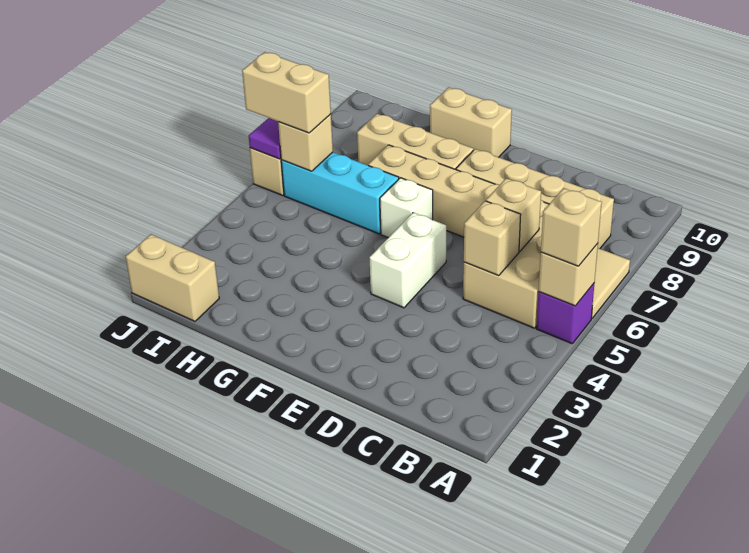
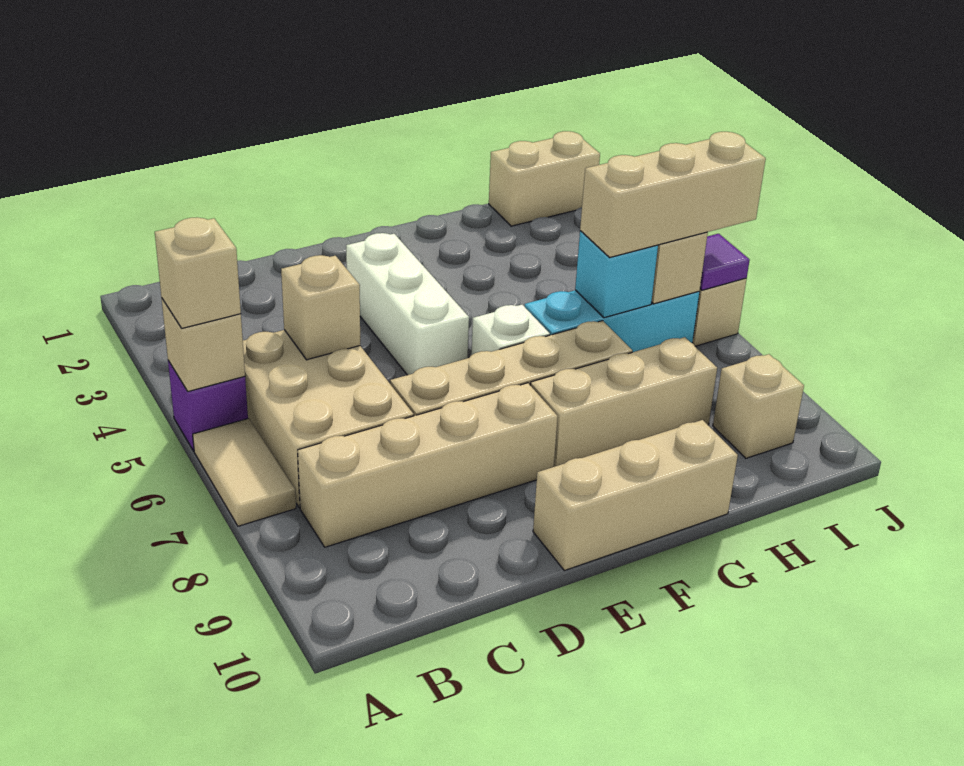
tan 1x1 brick [486,178,541,252] -> tan 1x1 brick moved to [713,354,804,458]
white 1x2 brick [369,213,446,308] -> white 1x3 brick [346,233,469,375]
tan 1x2 brick [430,88,512,157] -> tan 1x3 brick [533,420,738,571]
none -> cyan 1x1 brick [575,231,658,318]
tan 1x2 brick [242,52,331,133] -> tan 1x3 brick [580,132,766,257]

